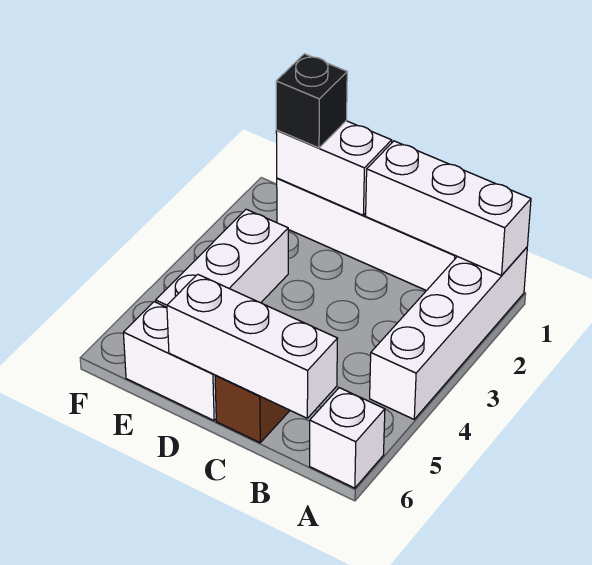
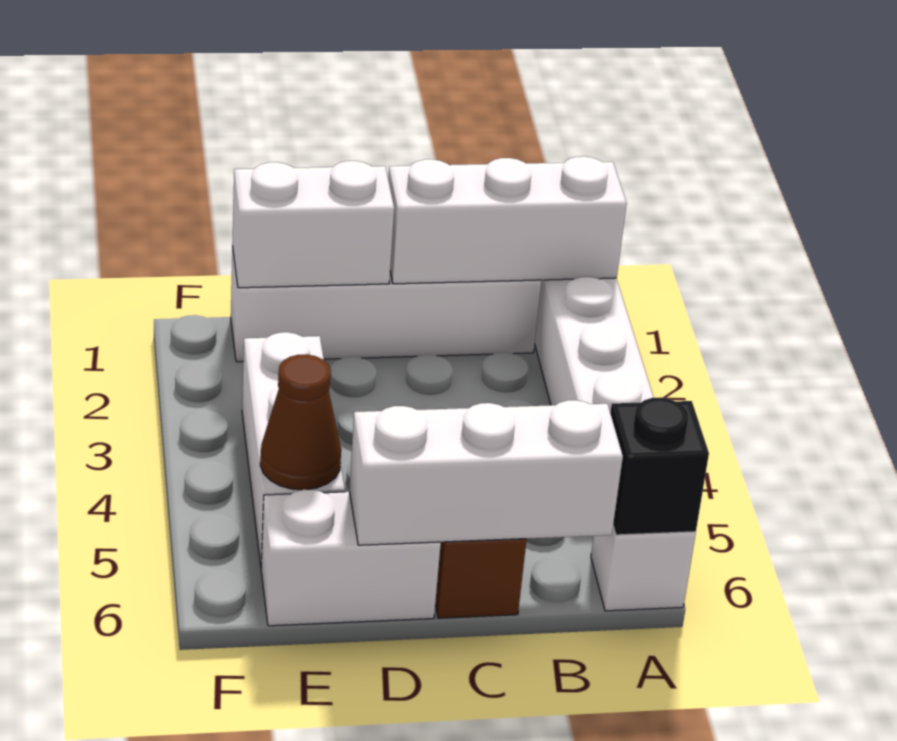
black 1x1 brick [276,54,347,148] -> black 1x1 brick moved to [610,397,709,535]
none -> brown 1x1 cone [260,354,341,490]

